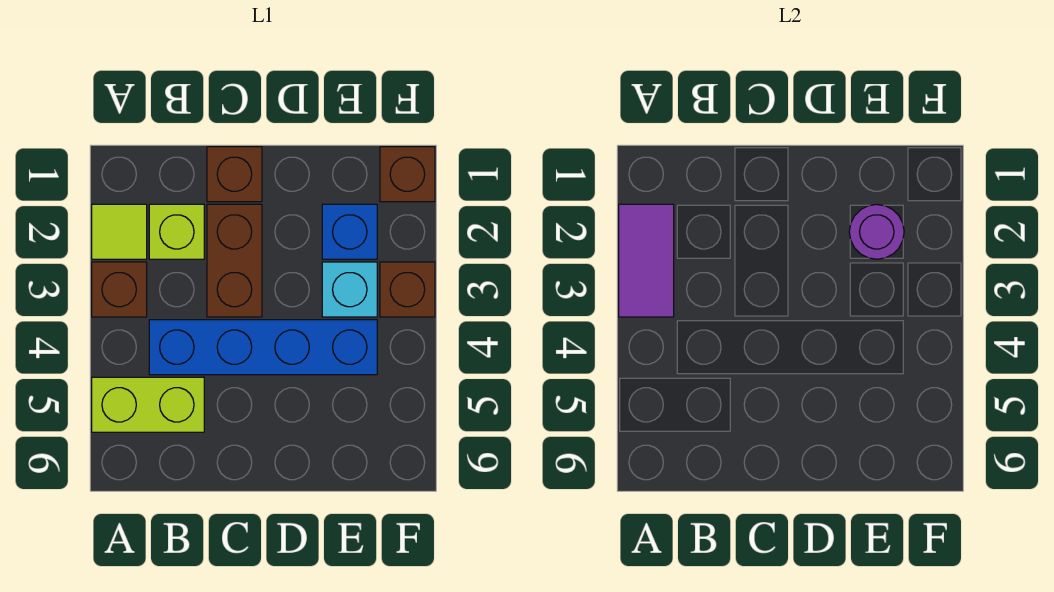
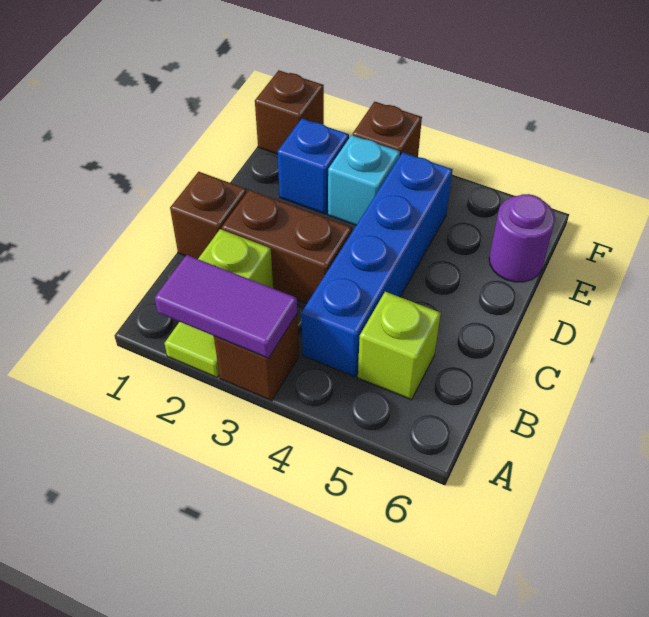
lime 1x2 brick [92,377,204,432] -> lime 1x1 brick [358,292,441,400]
purple 1x1 round brick [849,204,904,259] -> purple 1x1 round brick moved to [489,194,555,282]

